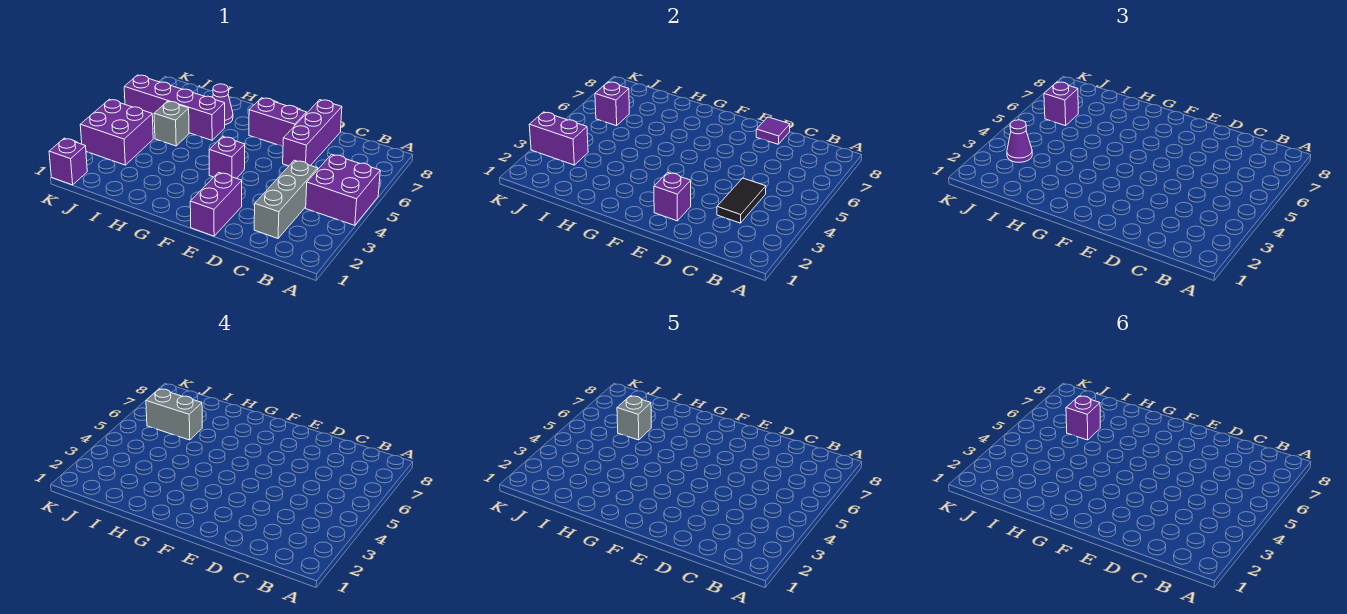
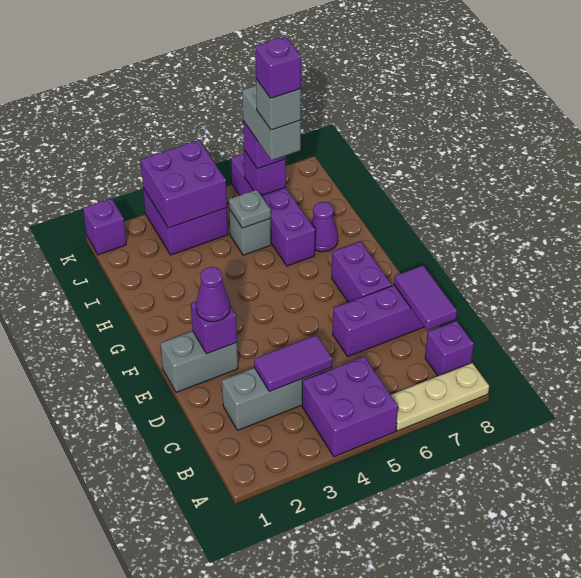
none -> tan 1x3 plate [391,363,489,431]
black 1x2 tile [717,178,766,223] -> purple 1x2 tile [254,335,332,391]
purple 1x1 tile [756,117,790,144] -> purple 1x2 tile [394,265,457,330]
purple 1x2 brick [190,172,242,236] -> grey 1x2 brick [160,331,238,392]
purple 1x1 brick [209,137,245,178] -> purple 1x1 brick moved to [425,321,474,376]
none -> grey 1x1 plate [229,190,271,228]
purple 1x2 brick [529,112,588,165] -> purple 2x2 brick [141,140,227,228]
purple 1x1 cone [1007,120,1032,162] -> purple 1x1 cone moved to [196,267,230,322]

